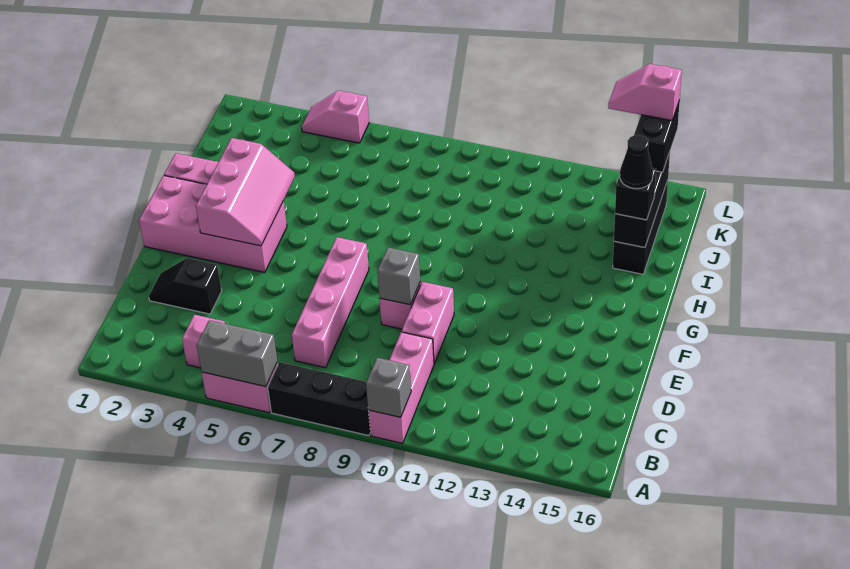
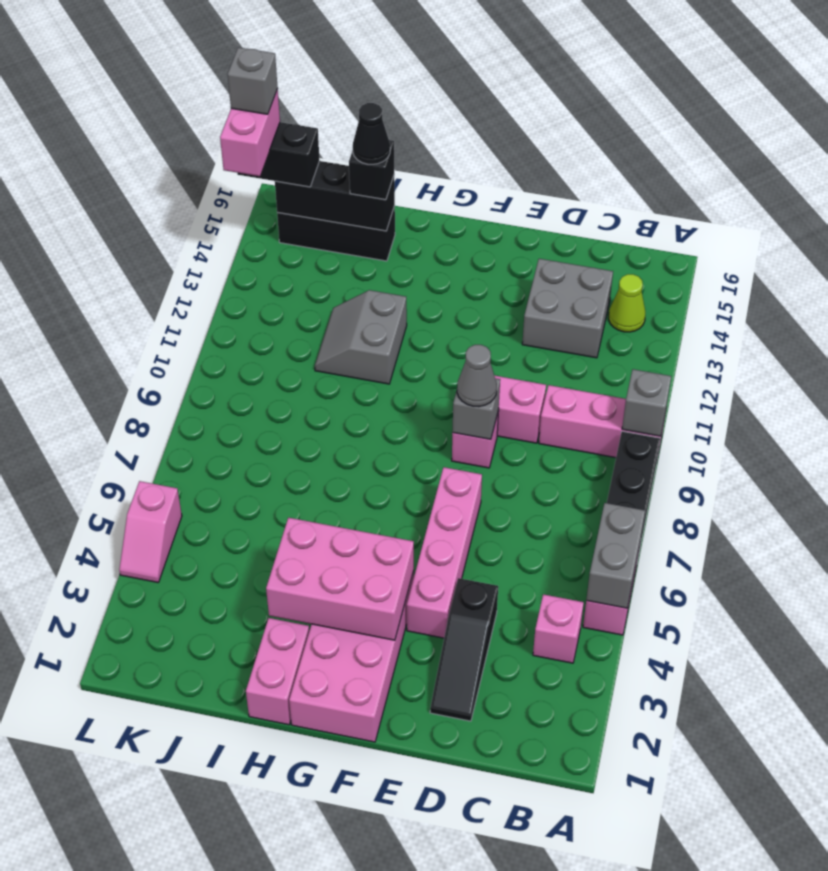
none -> lime 1x1 cone [609,274,645,332]
pink 1x4 brick [292,237,369,368] -> pink 1x4 brick turned to [407,467,482,638]
none -> grey 2x2 brick [522,259,613,358]
black 1x2 slope [149,258,222,314] -> black 1x3 slope [430,578,498,721]
none -> grey 1x1 cone [457,345,497,407]
pink 2x3 slope [196,138,295,246] -> pink 2x3 brick [266,518,414,640]
none -> grey 2x2 slope [315,290,407,384]
pink 1x2 slope [608,64,682,120] -> pink 1x2 brick [220,89,280,176]
none -> grey 1x1 brick [228,47,278,114]

